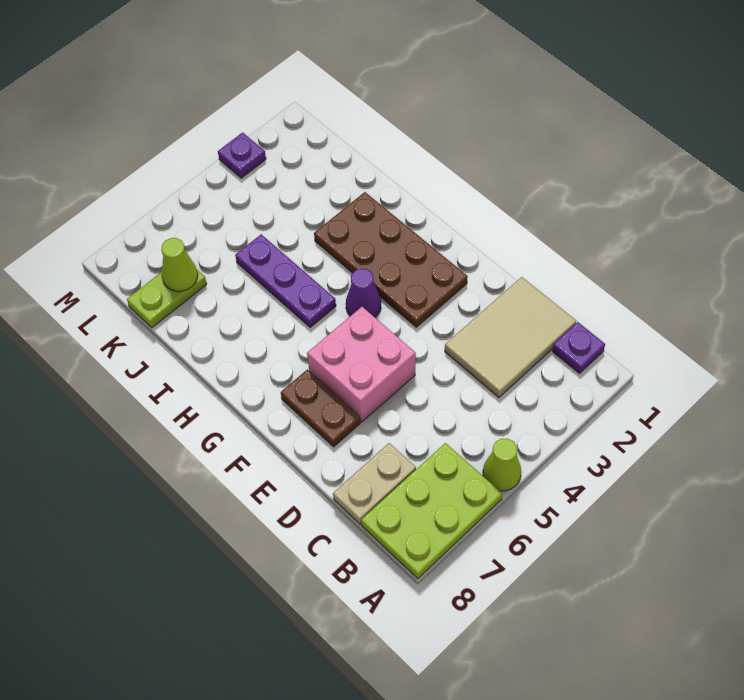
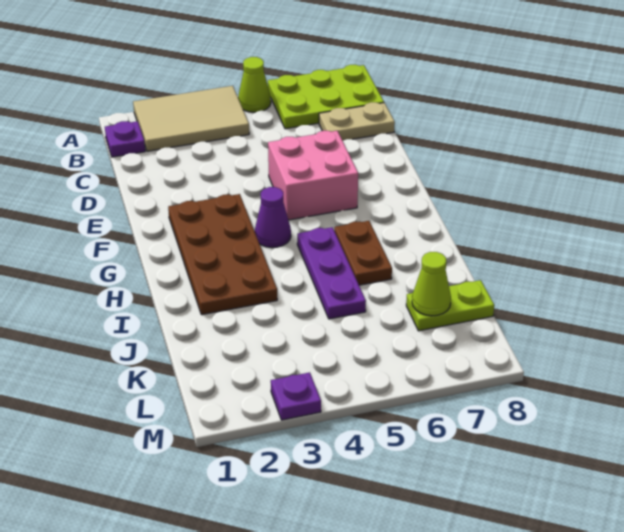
tan 2x3 tile [445,277,576,398] -> tan 2x3 tile moved to [133,86,249,151]
brown 1x2 plate [281,369,360,447] -> brown 1x2 plate moved to [334,221,392,285]

